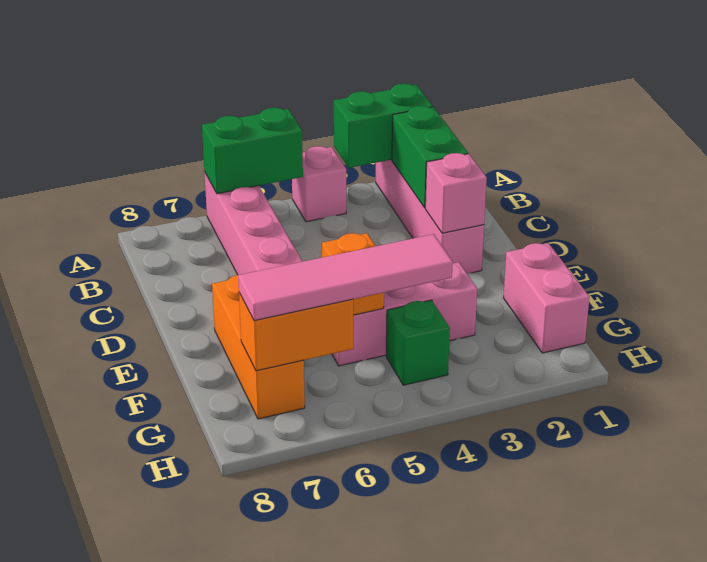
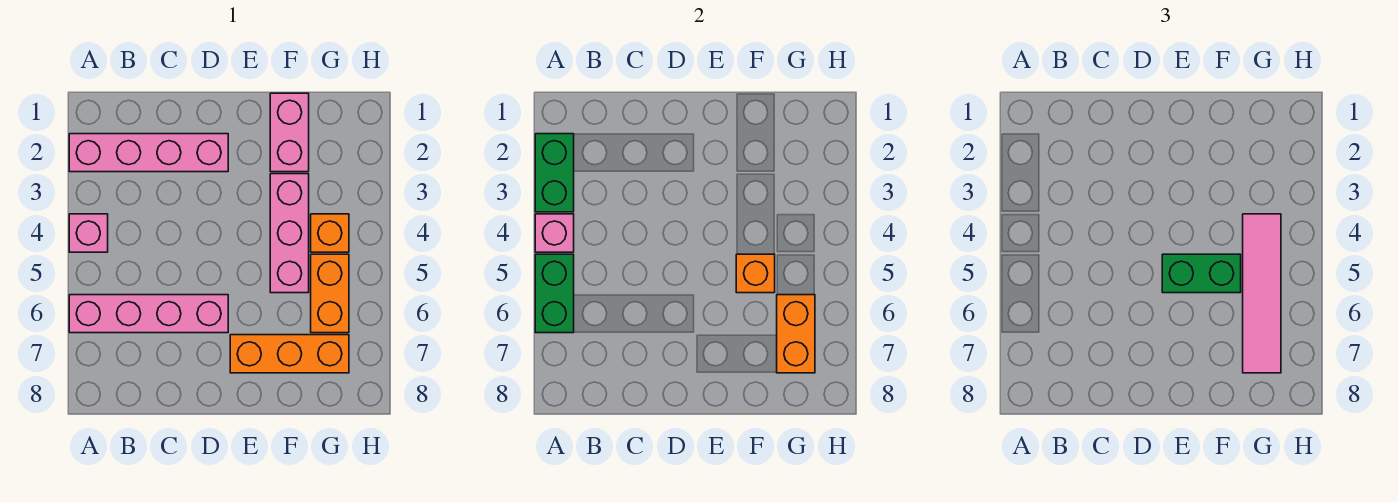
green 1x2 brick [392,106,468,208] -> green 1x2 brick moved to [1162,254,1241,293]
pink 1x1 brick [425,153,487,233] -> pink 1x1 brick moved to [535,214,574,252]
pink 1x2 brick [504,243,589,353] -> pink 1x2 brick turned to [270,93,309,172]
green 1x1 brick [386,300,450,385] -> orange 1x1 brick [311,214,349,252]
none -> orange 1x2 brick [311,254,349,333]

